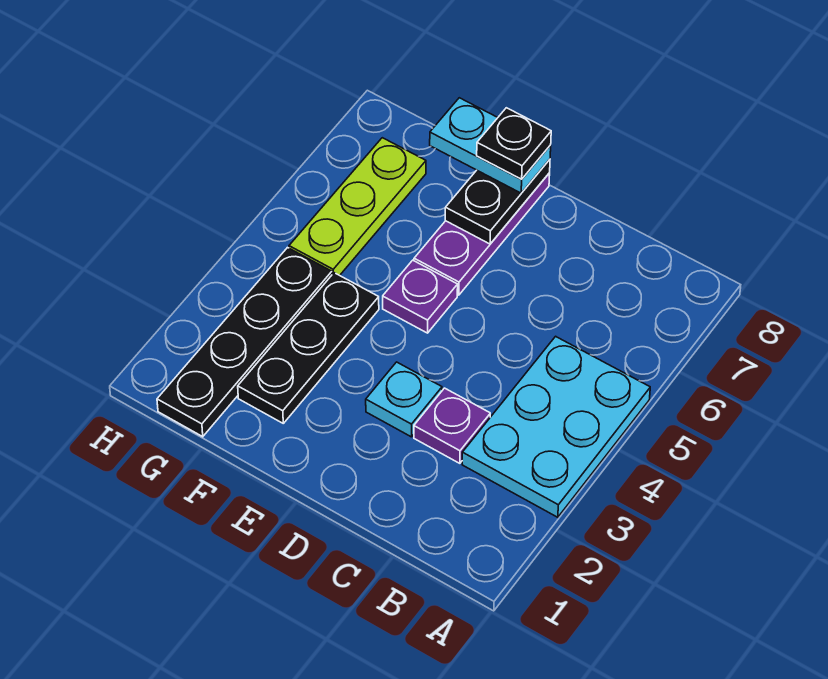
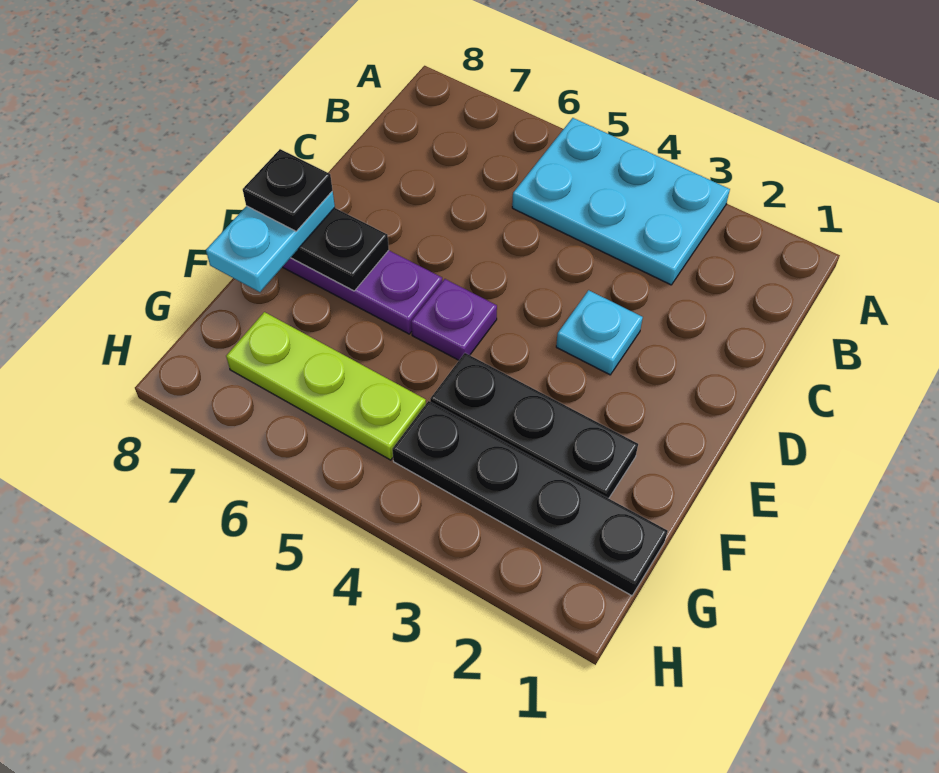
purple 1x1 plate [414,388,490,463] -> none

